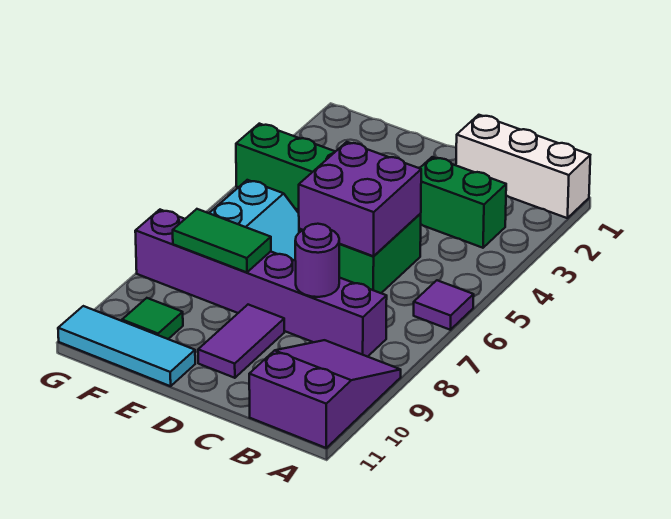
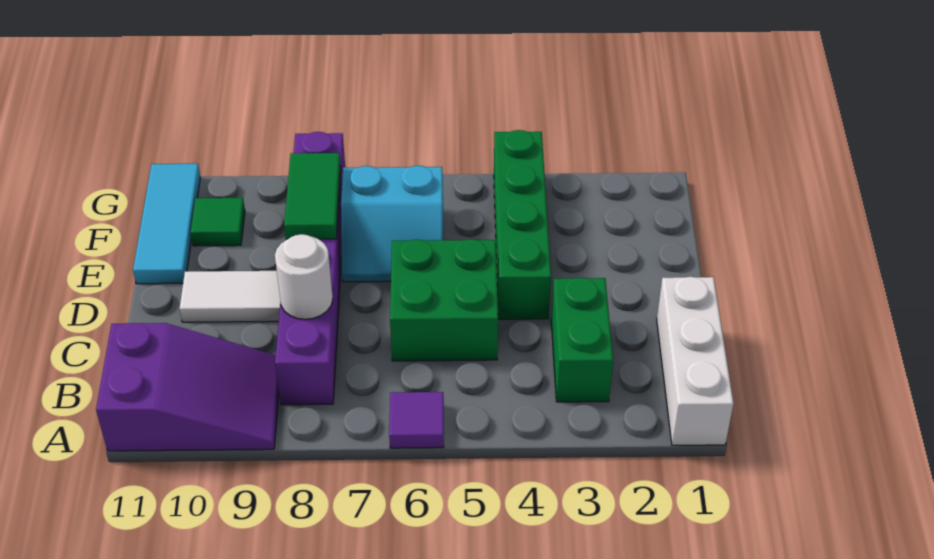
purple 2x2 brick [299,142,421,256] -> none
purple 1x1 round brick [295,224,339,297] -> white 1x1 round brick [275,234,333,319]
purple 1x2 tile [198,305,284,378] -> white 1x2 tile [180,271,281,322]

